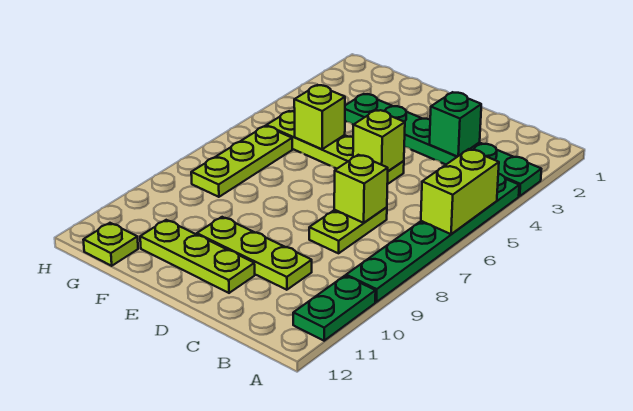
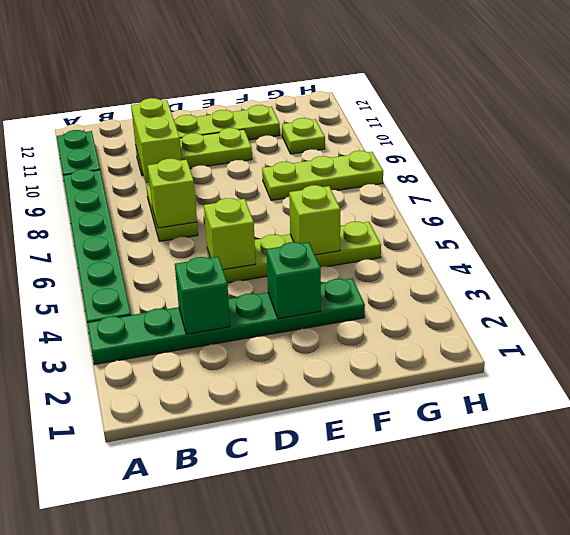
lime 1x2 brick [421,149,499,234] -> lime 1x2 brick moved to [131,98,181,183]
none -> green 1x1 brick [266,242,321,319]
lime 1x3 plate [191,126,292,197] -> lime 1x3 plate turned to [262,151,383,200]
lime 1x1 plate [83,223,138,266] -> lime 1x1 plate moved to [282,118,325,154]

